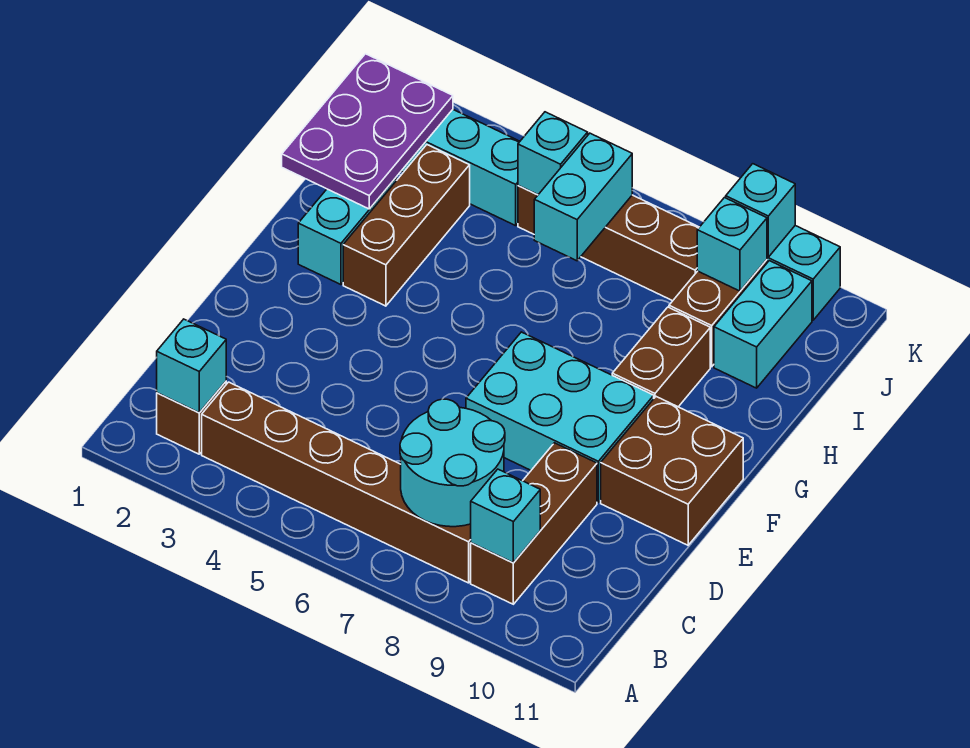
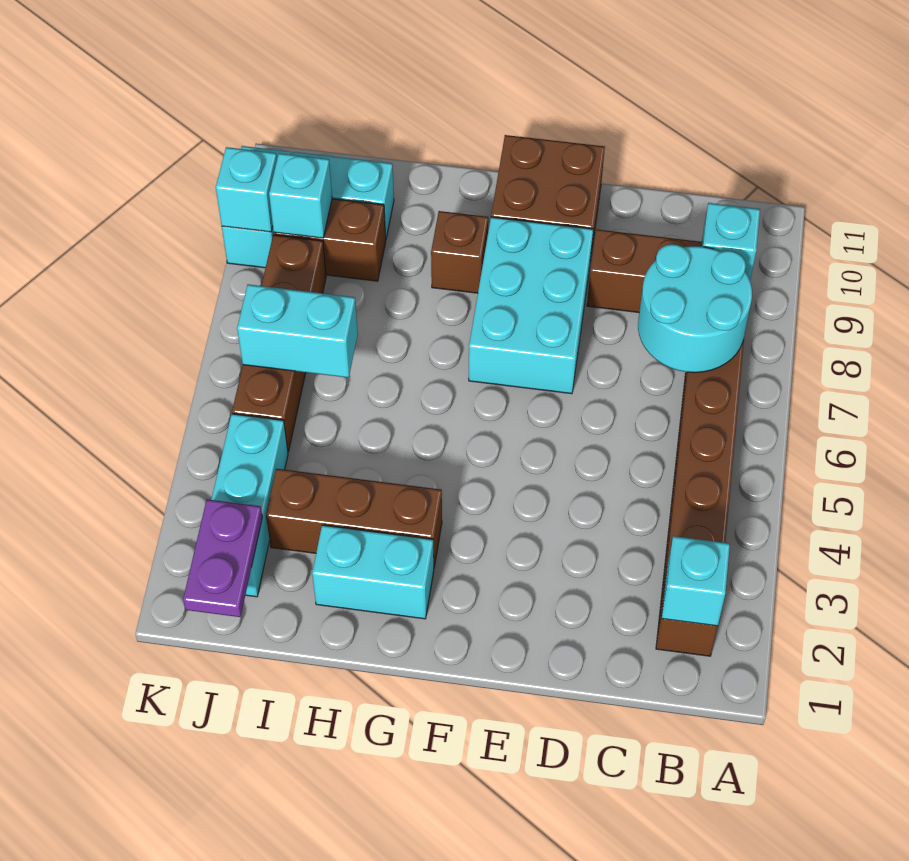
brown 1x2 brick [612,307,710,407] -> brown 1x1 brick [431,211,488,293]
purple 2x3 plate [282,54,453,209] -> purple 1x2 plate [183,499,262,617]
cyan 1x1 brick [518,112,588,195] -> none

